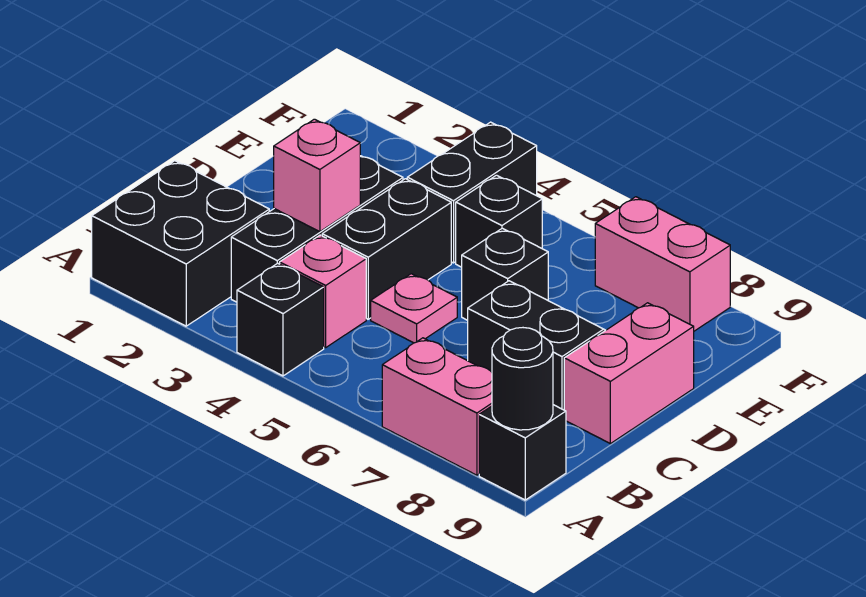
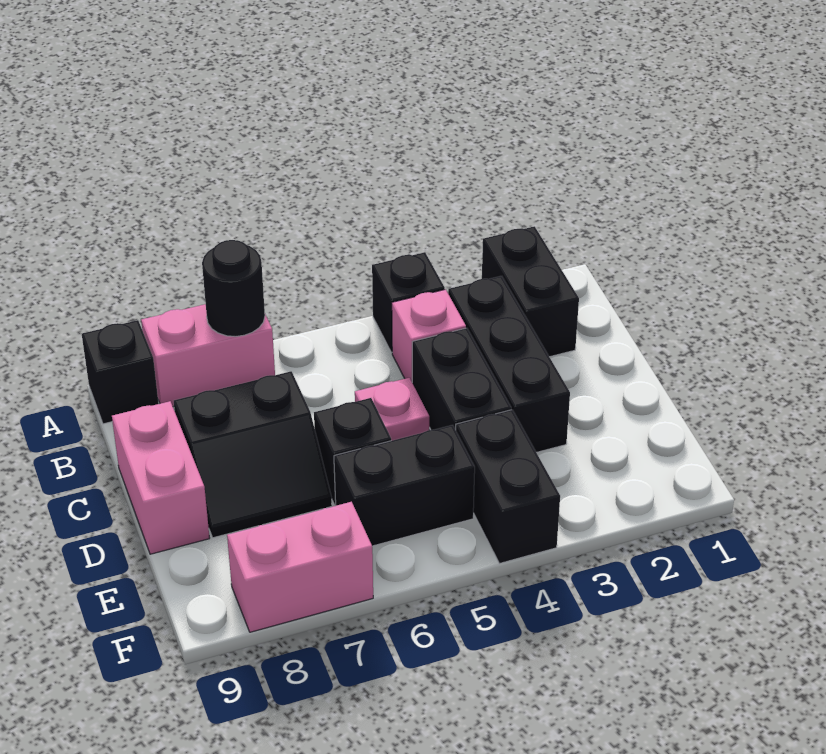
black 2x2 brick [92,161,269,326] -> black 1x2 brick [482,226,579,357]
black 1x1 round brick [492,328,553,430] -> black 1x1 round brick moved to [202,240,265,337]
pink 1x1 brick [274,119,360,232] -> none
black 1x1 brick [456,175,542,267] -> black 1x2 brick [334,425,475,546]

